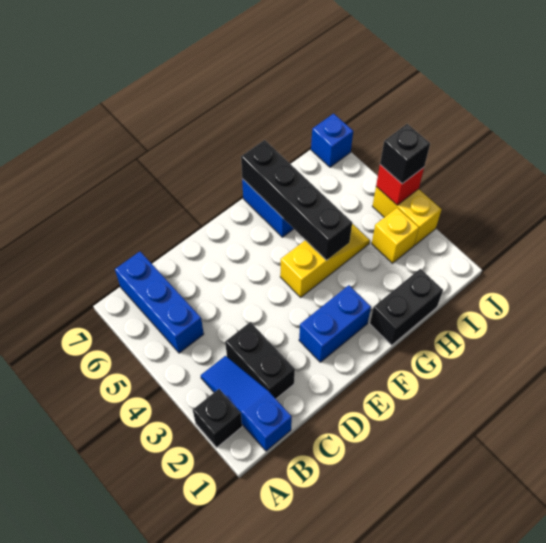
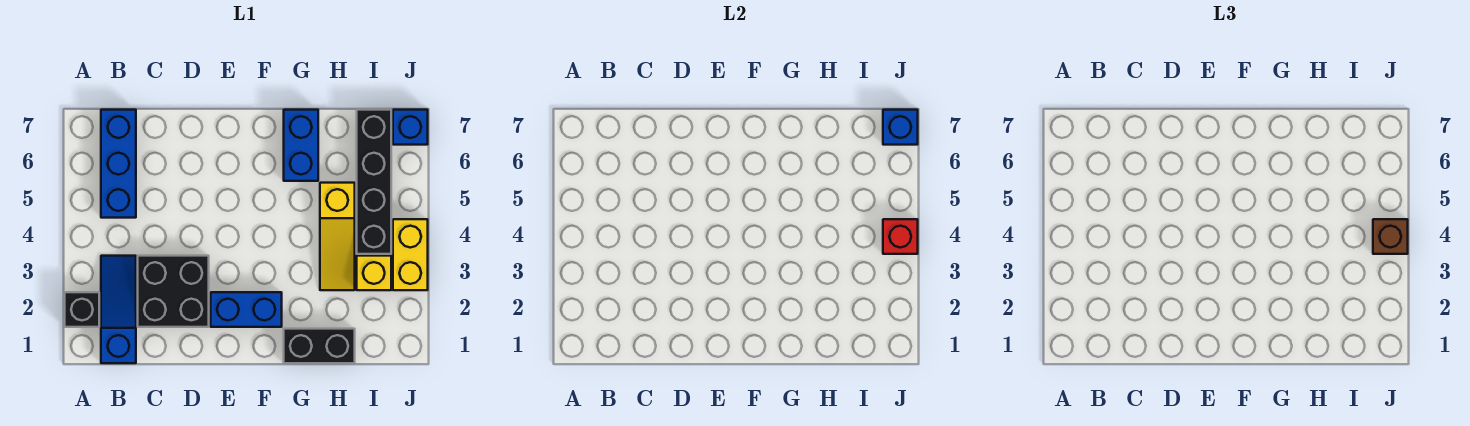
black 1x2 brick [225,322,295,399] -> black 2x2 brick [138,256,209,327]
yellow 1x3 slope [280,224,370,297] -> yellow 1x3 slope turned to [320,183,355,290]
black 1x4 brick [241,140,352,260] -> black 1x4 brick moved to [357,110,391,254]
black 1x1 brick [380,124,430,184] -> brown 1x1 brick [1373,219,1408,254]
none -> blue 1x1 brick [883,110,918,145]

